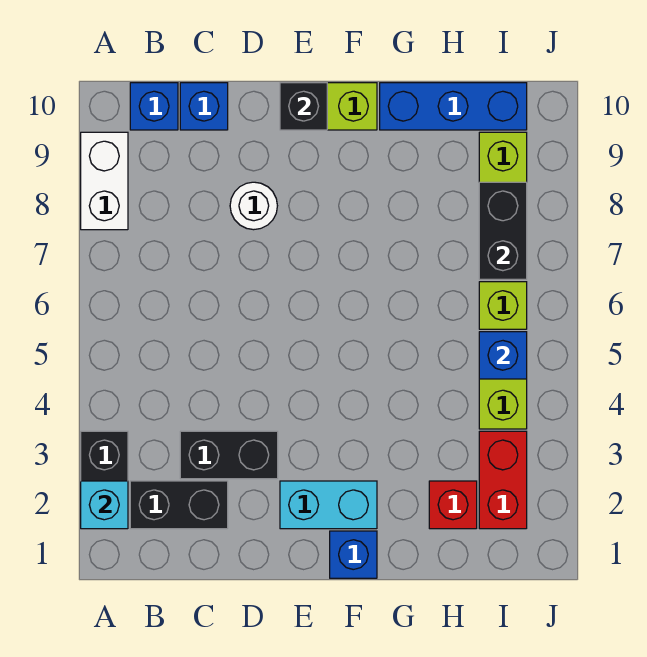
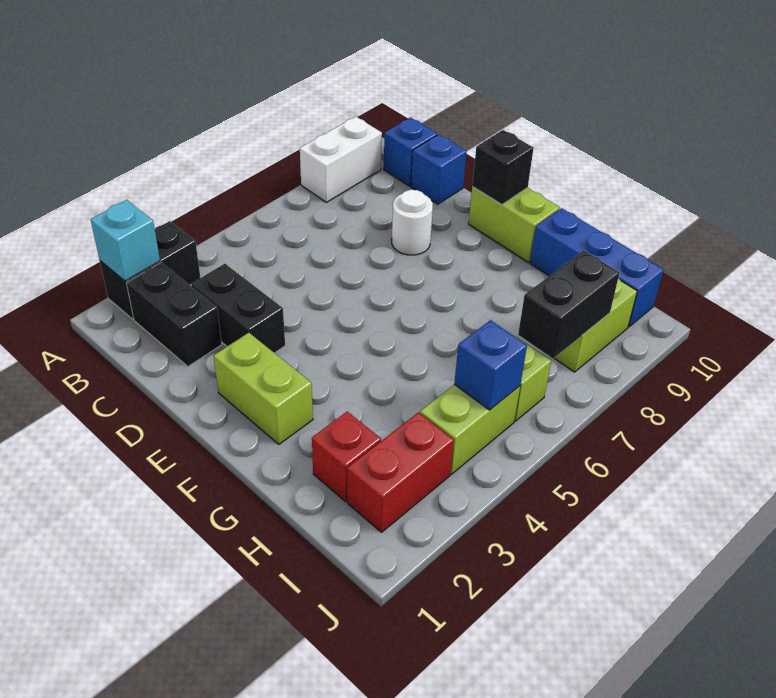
cyan 1x2 brick [280,481,377,529] -> lime 1x2 brick [214,333,313,444]
blue 1x1 brick [330,531,377,578] -> none

